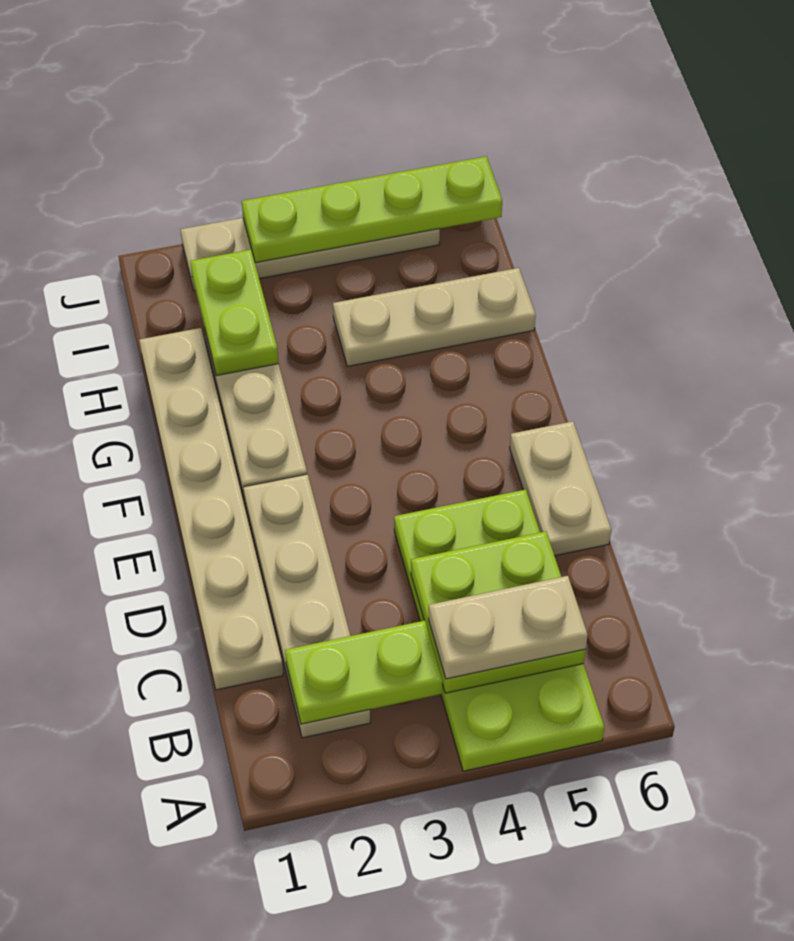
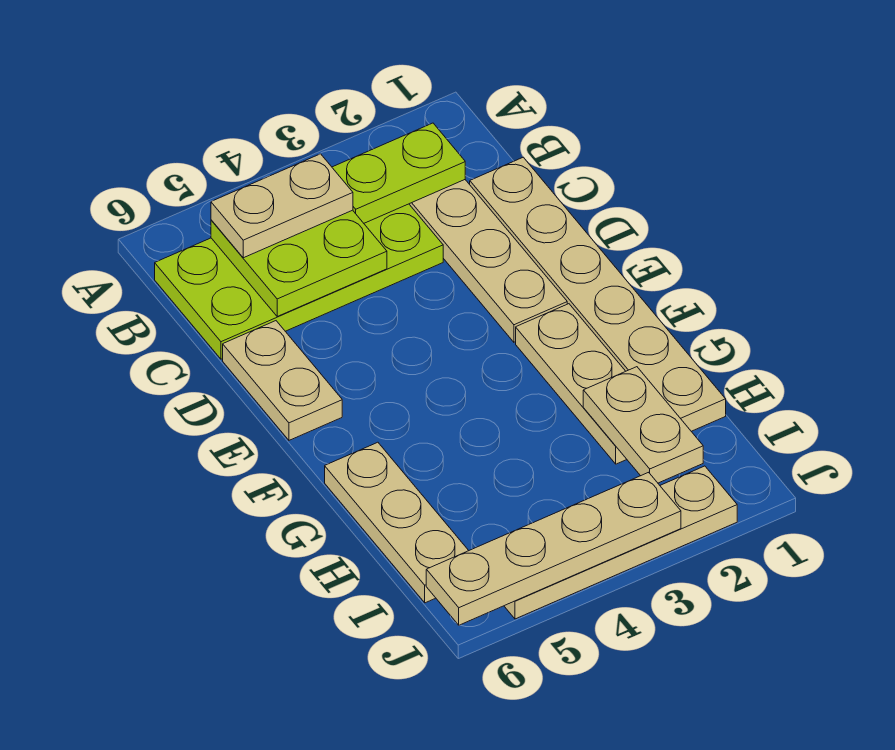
lime 2x4 plate [394,490,604,771] -> lime 2x4 plate turned to [155,204,443,359]
lime 1x2 plate [190,250,279,376] -> tan 1x2 plate [583,367,703,483]
tan 1x3 plate [333,268,536,366] -> tan 1x3 plate turned to [325,442,469,603]
lime 1x4 plate [242,156,502,263] -> tan 1x4 plate [426,472,681,625]

